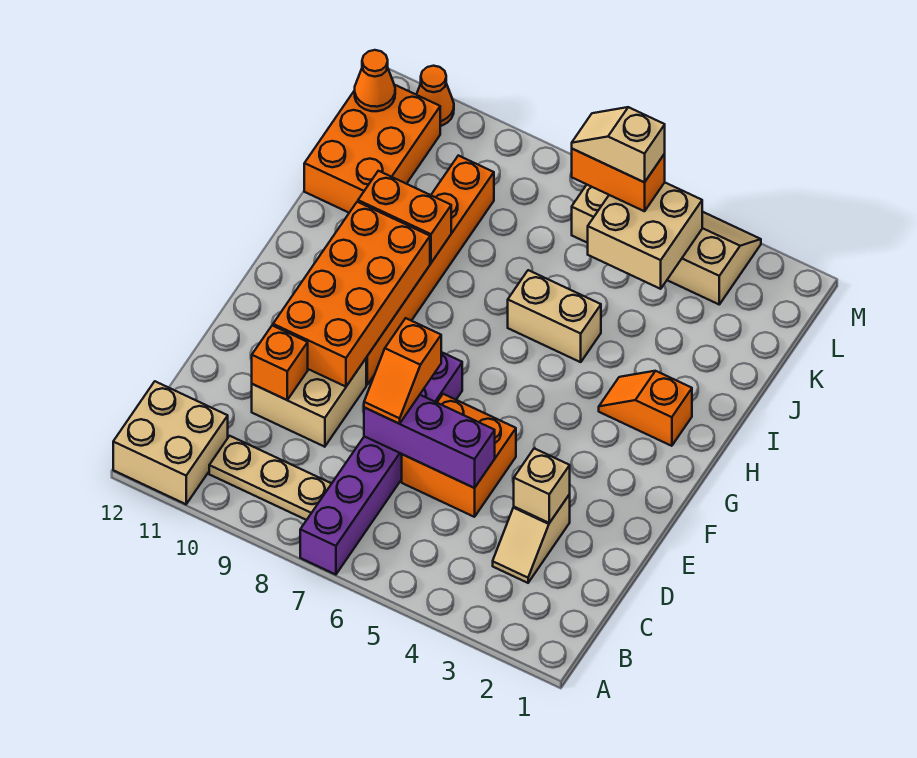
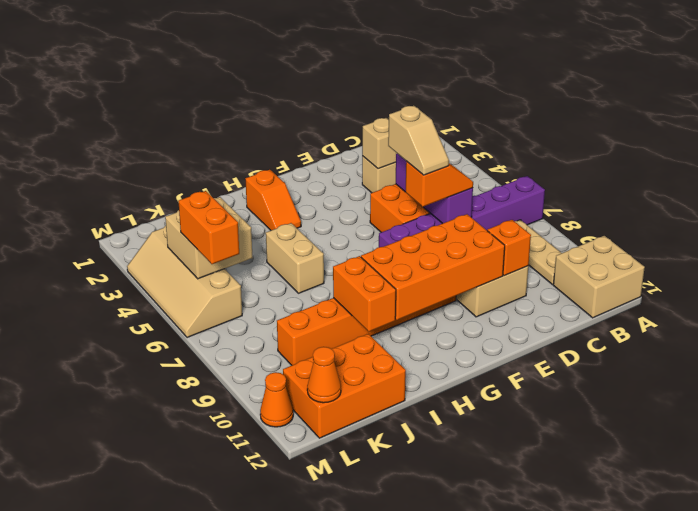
tan 1x2 slope [572,107,665,182] -> tan 1x2 slope moved to [388,106,449,175]

